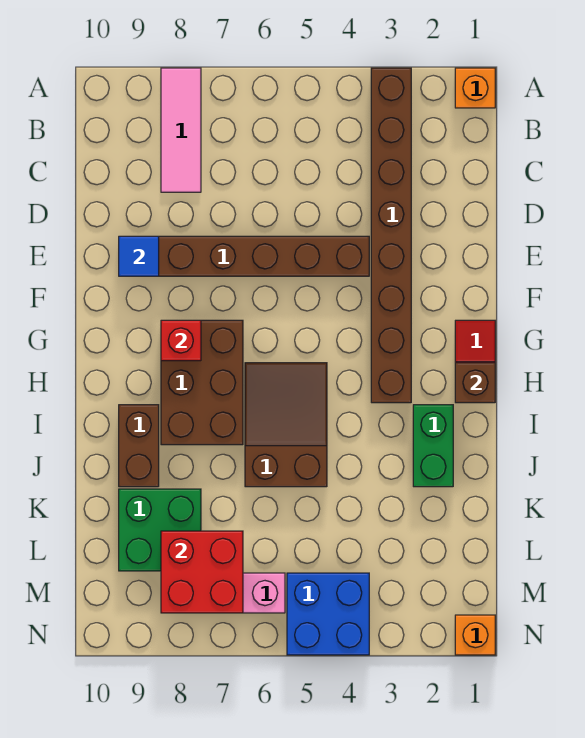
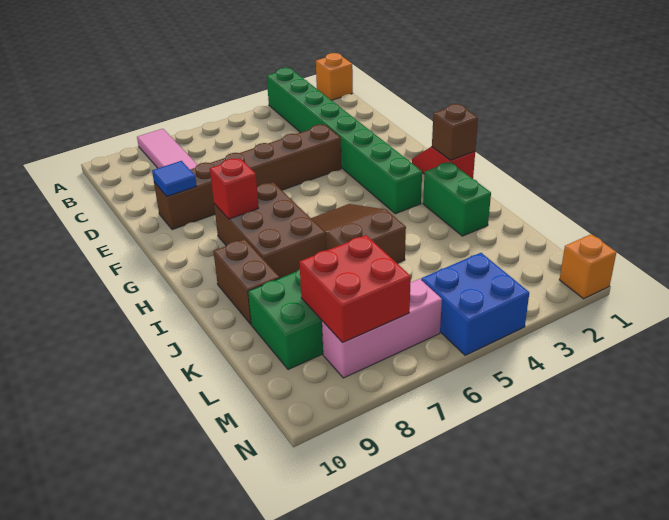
brown 1x8 brick [371,68,411,403] -> green 1x8 brick [267,68,422,214]

